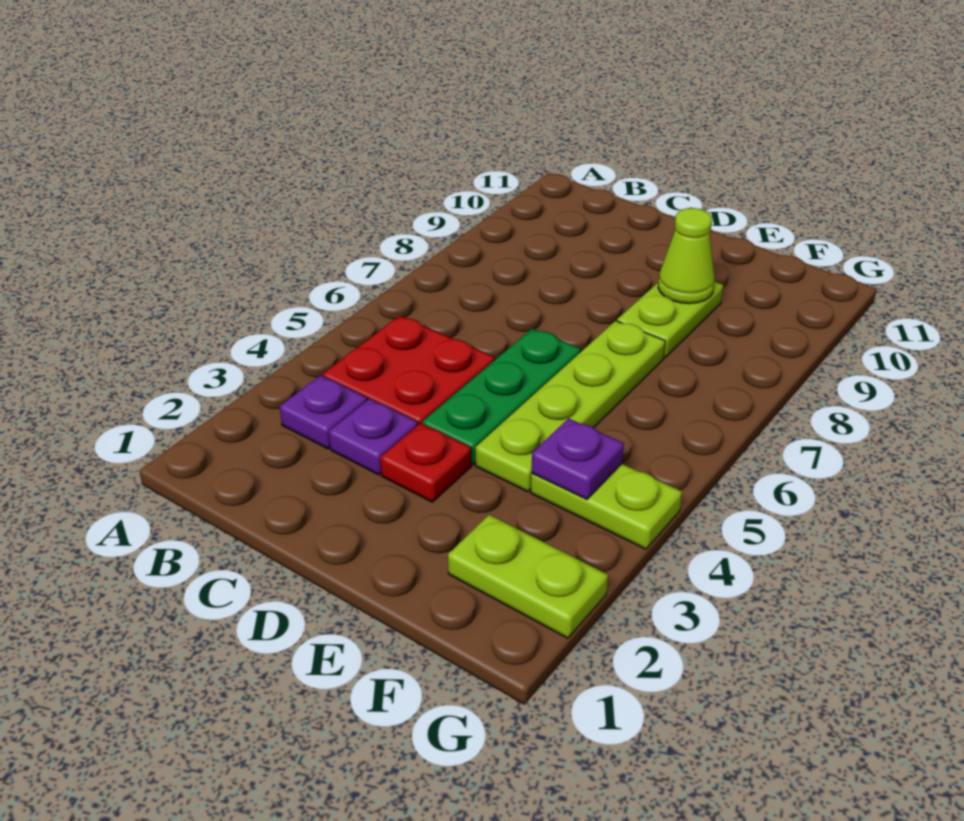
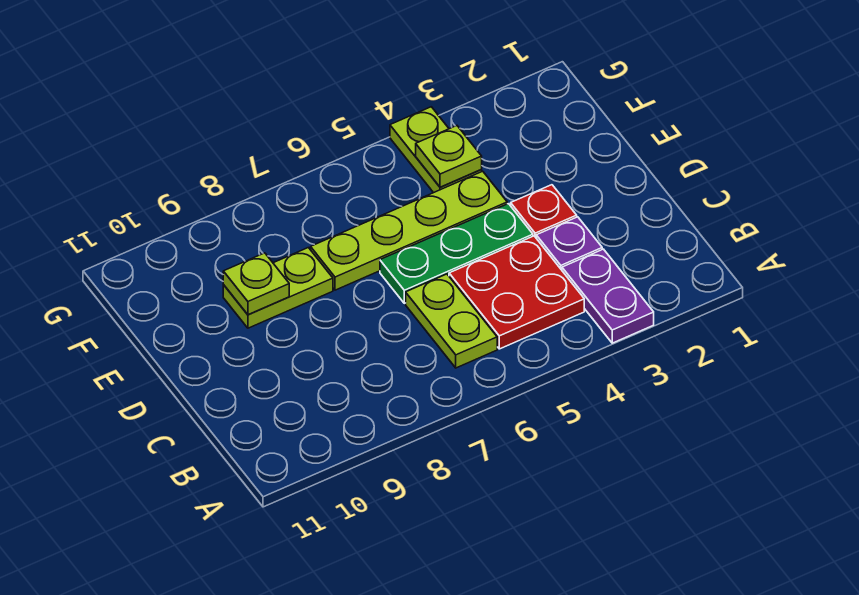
purple 1x1 plate [280,375,367,449] -> purple 1x2 plate [562,249,654,343]
lime 1x1 cone [658,208,715,304] -> lime 1x1 plate [223,253,289,315]
lime 1x2 plate [448,515,608,638] -> lime 1x2 plate moved to [406,274,497,368]
purple 1x1 plate [531,418,624,499] -> lime 1x1 plate [416,126,482,187]

